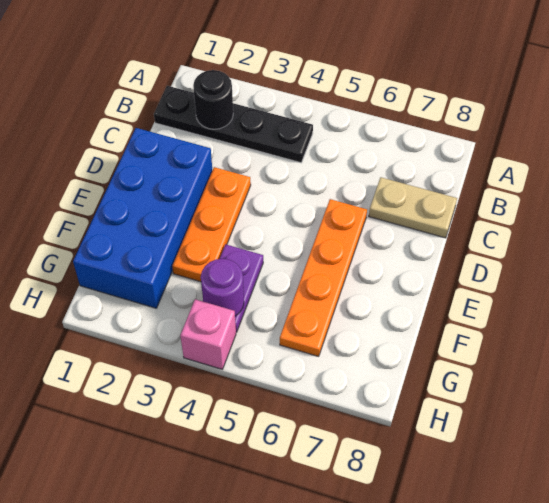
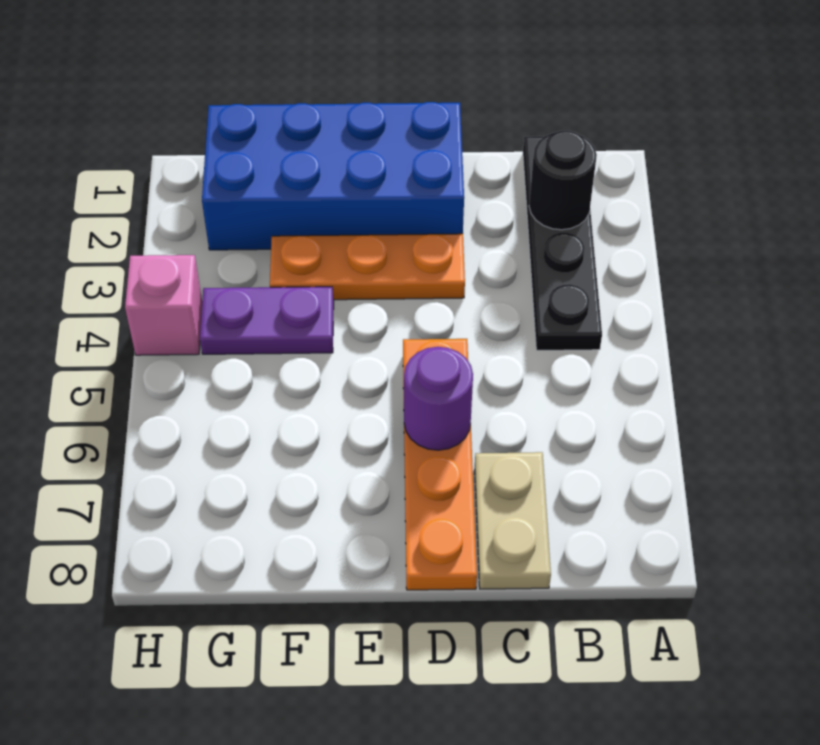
orange 1x4 plate [280,199,367,356] -> orange 1x4 plate turned to [403,339,477,590]
purple 1x1 round brick [201,259,244,316] -> purple 1x1 round brick moved to [404,347,473,450]

